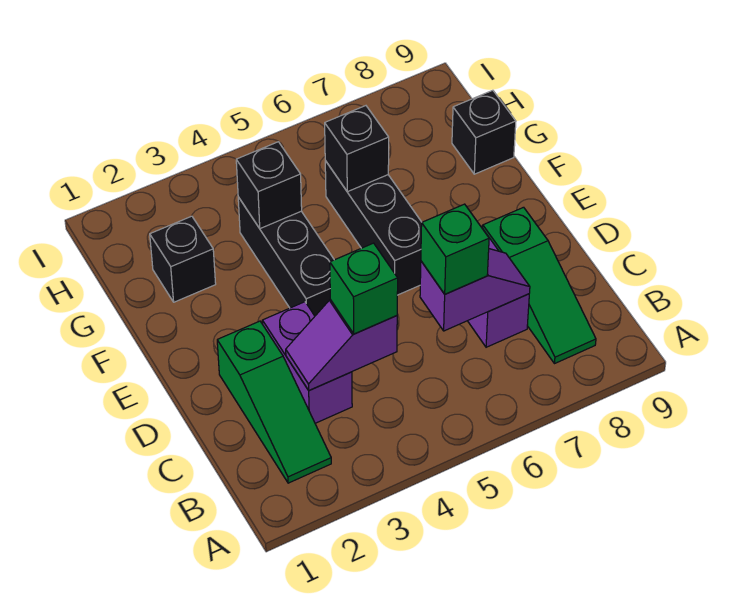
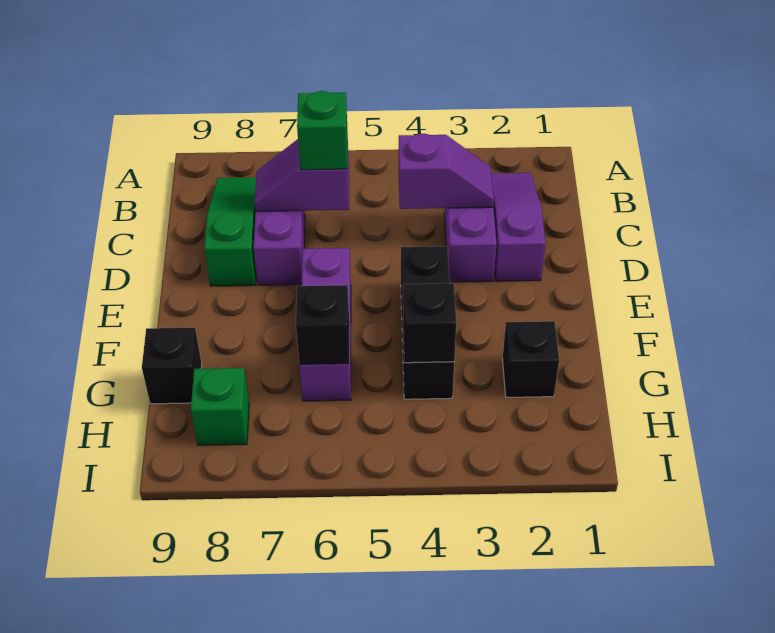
green 1x3 slope [217,321,331,483] -> purple 1x3 slope [492,173,546,281]
green 1x1 brick [330,243,398,334] -> green 1x1 brick moved to [191,368,249,445]
black 1x3 brick [325,161,422,295] -> purple 1x3 brick [299,248,351,401]

